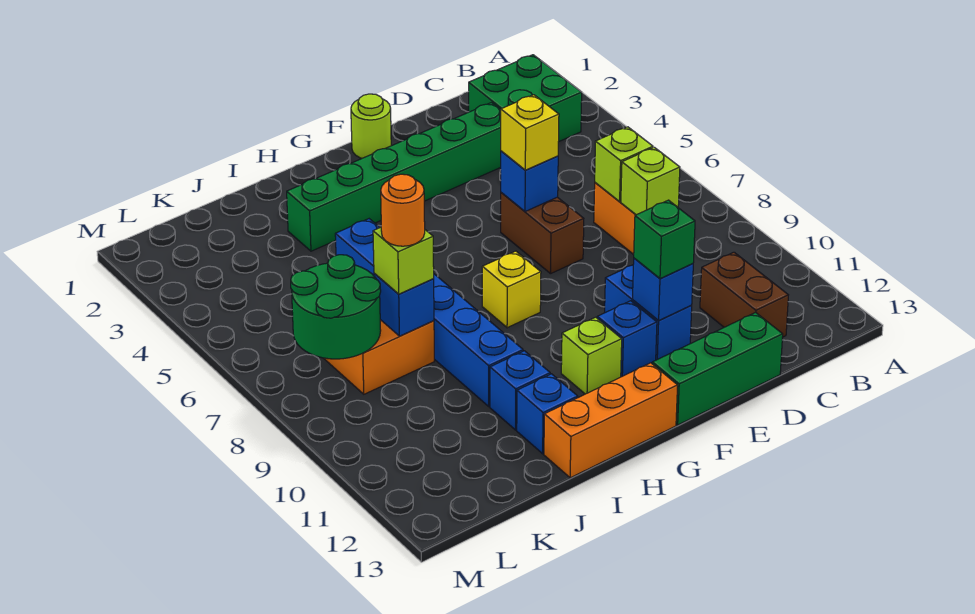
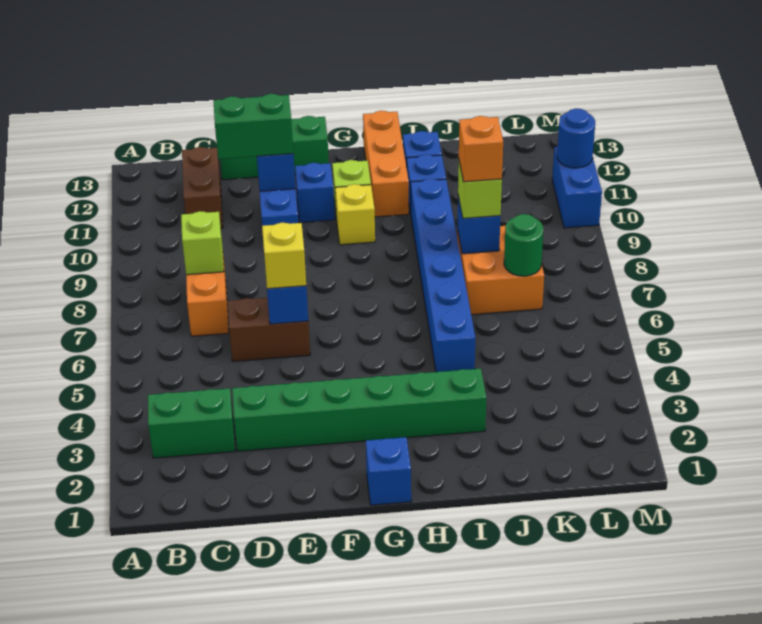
green 2x2 brick [469,55,582,142] -> green 1x2 brick [148,388,235,458]
lime 1x1 brick [595,127,653,201] -> none
brown 1x2 brick [501,193,584,274] -> brown 1x2 brick turned to [227,298,310,361]
green 1x1 brick [634,200,695,279] -> green 1x2 brick [214,94,293,159]
lime 1x1 round brick [351,94,391,158] -> none
none -> blue 1x1 brick [366,437,411,505]
yellow 1x1 brick [482,251,541,328] -> yellow 1x1 brick moved to [335,184,375,245]
orange 1x3 brick [544,363,678,478] -> orange 1x3 brick turned to [363,111,409,217]
orange 1x1 round brick [381,174,425,246] -> orange 1x1 brick [459,116,503,182]
green 2x2 round brick [291,255,381,359] -> green 1x1 round brick [504,214,543,276]
none -> blue 1x2 brick [552,147,602,228]
none -> blue 1x1 round brick [557,108,595,168]

